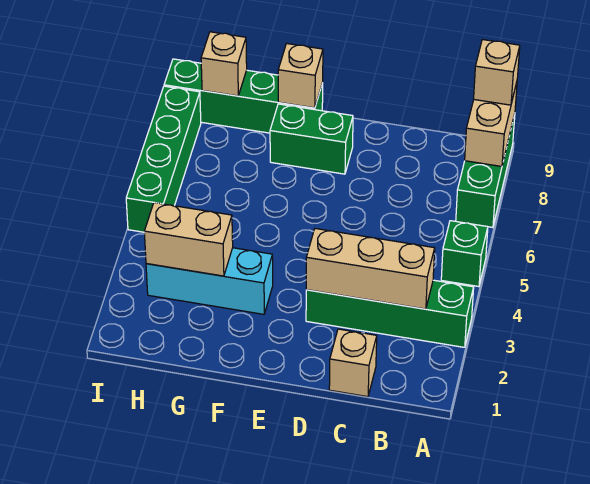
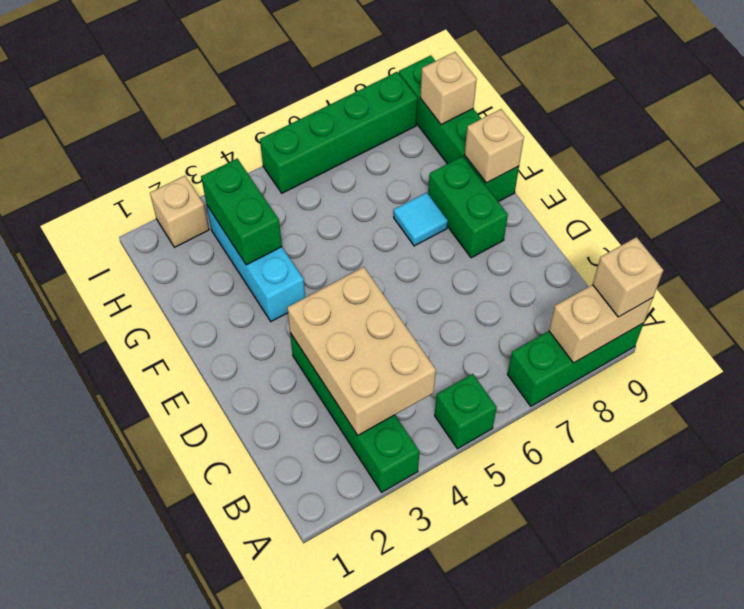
tan 1x3 brick [306,229,435,309] -> tan 2x3 brick [287,267,436,435]
tan 1x1 brick [329,329,377,397] -> tan 1x1 brick moved to [150,176,209,247]
none -> cyan 1x1 tile [394,192,448,246]
tan 1x2 brick [144,203,233,276] -> green 1x2 brick [201,159,282,265]

